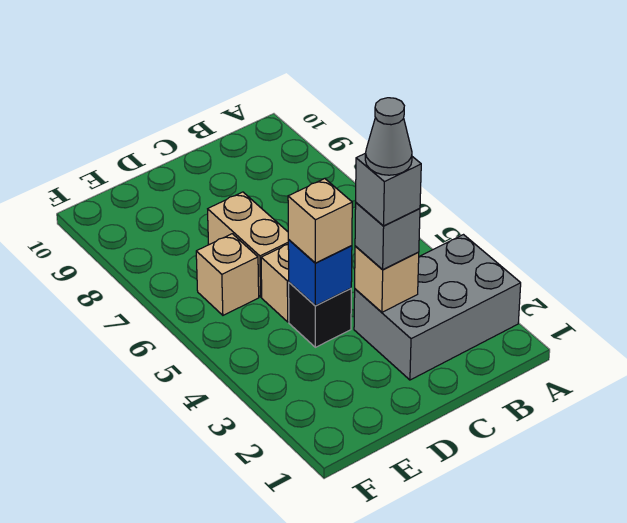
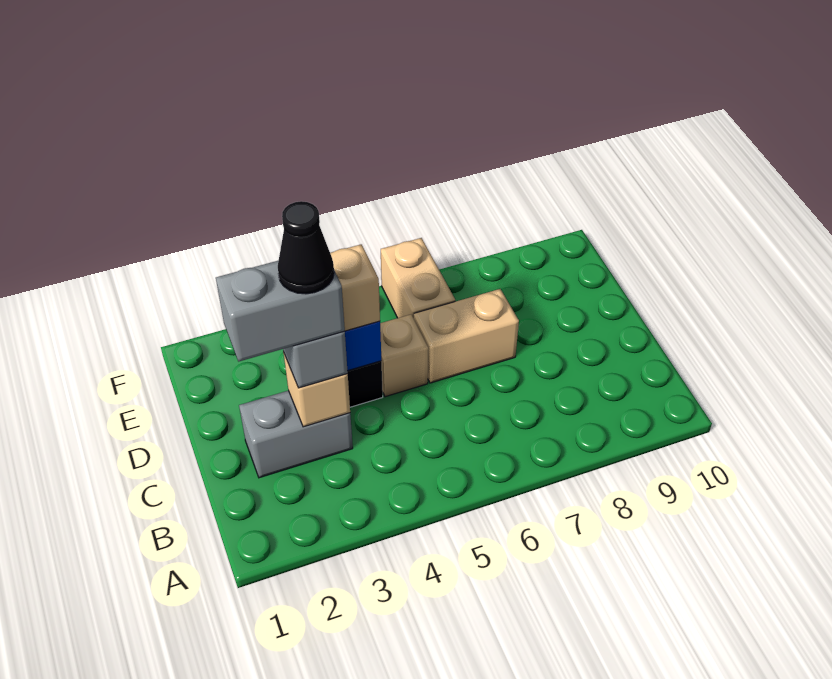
grey 2x3 brick [354,235,521,380] -> grey 1x2 brick [239,391,353,478]
grey 1x1 brick [356,153,421,226] -> grey 1x2 brick [216,261,345,362]
grey 1x1 cone [365,98,412,175] -> black 1x1 cone [278,201,334,294]
tan 1x1 brick [196,234,259,315] -> tan 1x2 brick [381,238,455,318]

